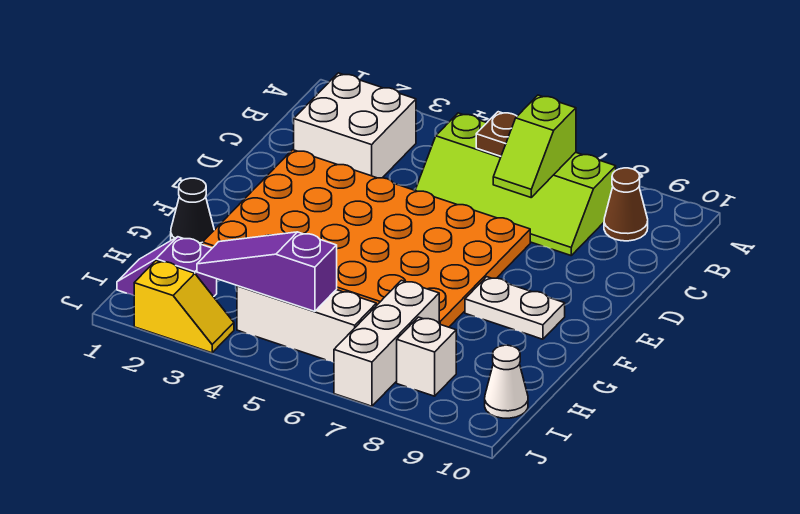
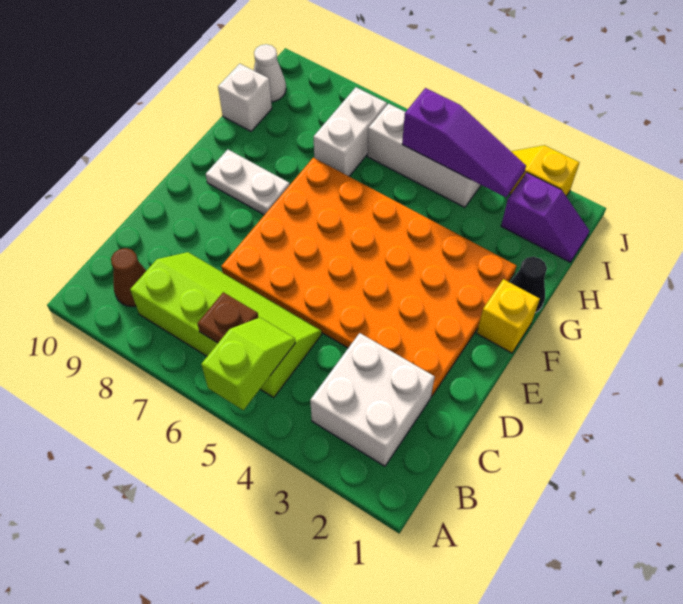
lime 1x2 slope [493,95,576,197] -> lime 1x2 slope moved to [201,317,295,410]
none -> yellow 1x1 brick [477,279,540,353]
white 1x3 brick [334,280,439,406] -> white 1x2 brick [314,87,387,176]
white 1x1 brick [397,317,456,396] -> white 1x1 brick moved to [218,64,272,131]

